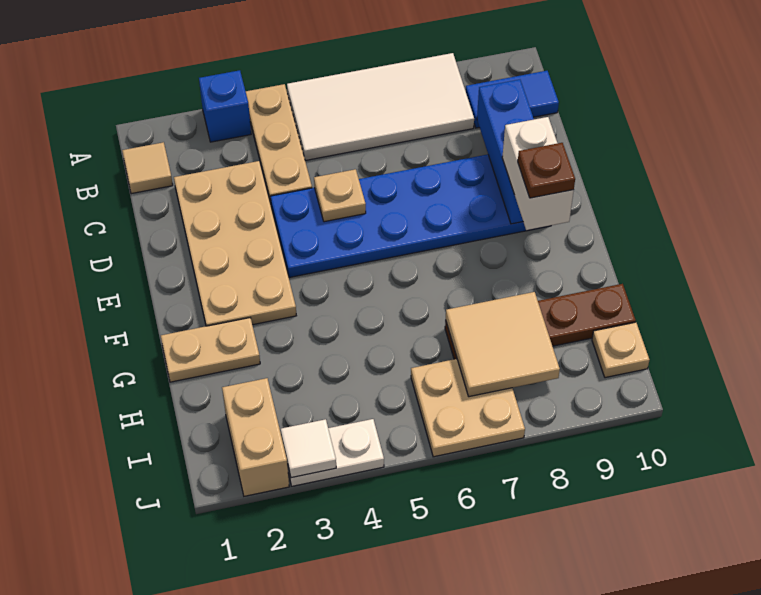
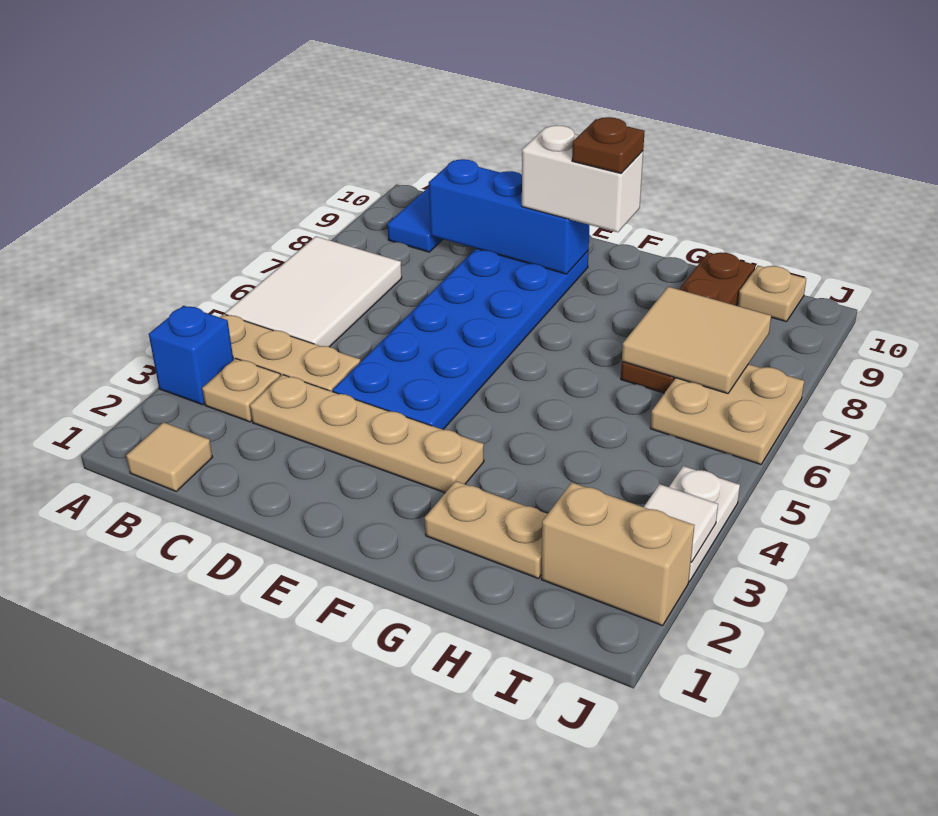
white 2x4 tile [287,53,474,161] -> white 2x3 tile [225,236,402,347]
tan 2x4 plate [174,161,296,326] -> tan 1x4 plate [250,375,484,493]
tan 1x1 plate [314,169,366,222] -> tan 1x1 plate moved to [202,359,280,422]
tan 1x2 plate [161,318,260,382] -> tan 1x2 plate turned to [425,481,547,578]

